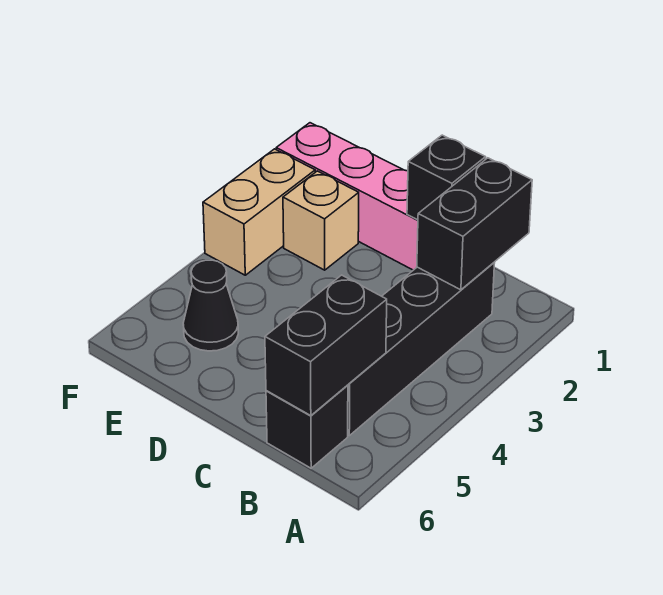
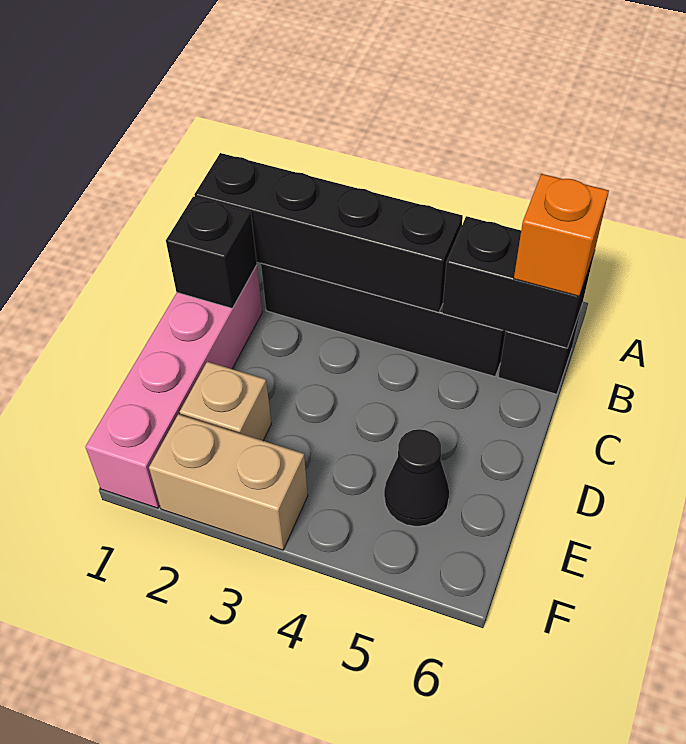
black 1x2 brick [417,158,532,290] -> black 1x4 brick [194,153,463,312]
none -> orange 1x1 brick [514,174,609,296]

